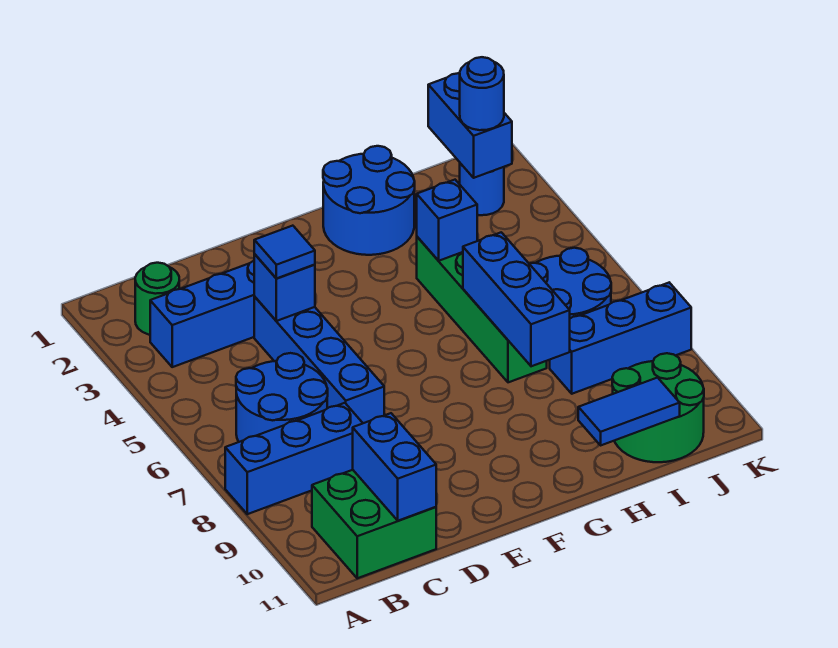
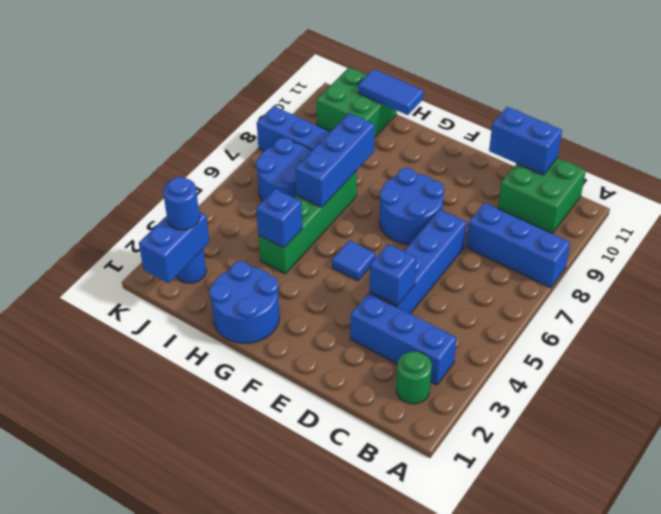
blue 2x2 round brick [236,353,328,442] -> blue 2x2 round brick moved to [380,168,444,244]
blue 1x2 brick [353,413,436,521] -> blue 1x2 brick turned to [489,107,562,175]
blue 1x1 tile [254,226,315,278] -> blue 1x1 tile moved to [332,240,375,281]
green 2x2 round brick [612,353,704,462] -> green 2x2 brick [317,67,397,138]

